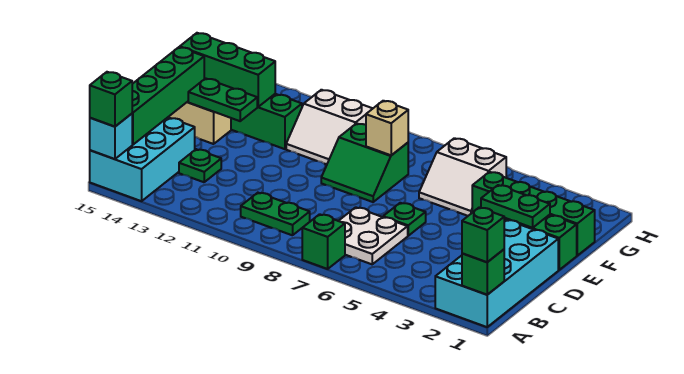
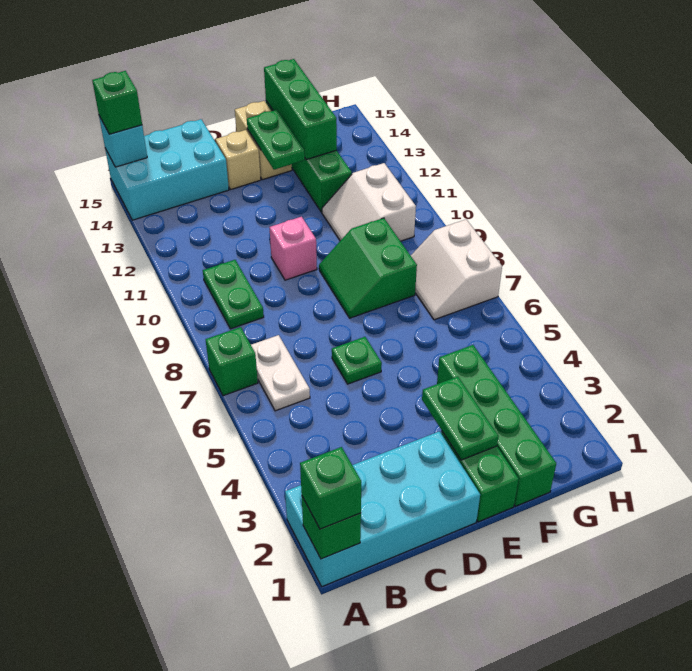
white 2x2 plate [339,207,408,264] -> white 1x2 plate [251,335,310,411]
green 1x4 brick [132,47,204,145] -> none
green 1x1 plate [179,149,221,182] -> none
none -> pink 1x1 brick [269,217,317,280]
white 2x2 slope [419,138,506,216] -> white 2x2 slope moved to [411,219,502,320]
tan 1x1 brick [366,101,408,155] -> tan 1x1 brick moved to [215,130,261,190]

